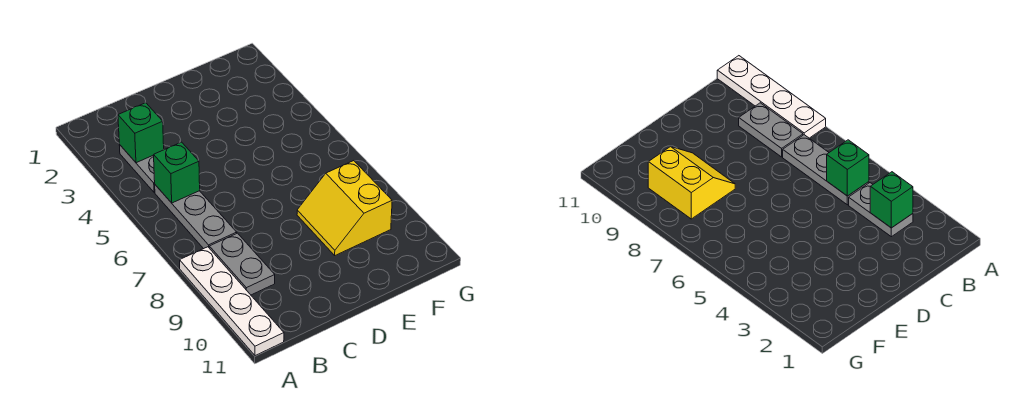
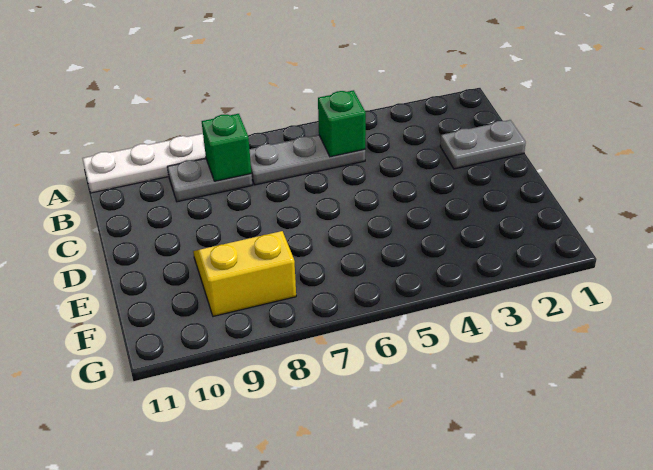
grey 1x2 plate [119,145,155,192] -> grey 1x2 plate moved to [440,120,526,169]
green 1x1 brick [118,103,164,163] -> green 1x1 brick moved to [202,114,251,181]

